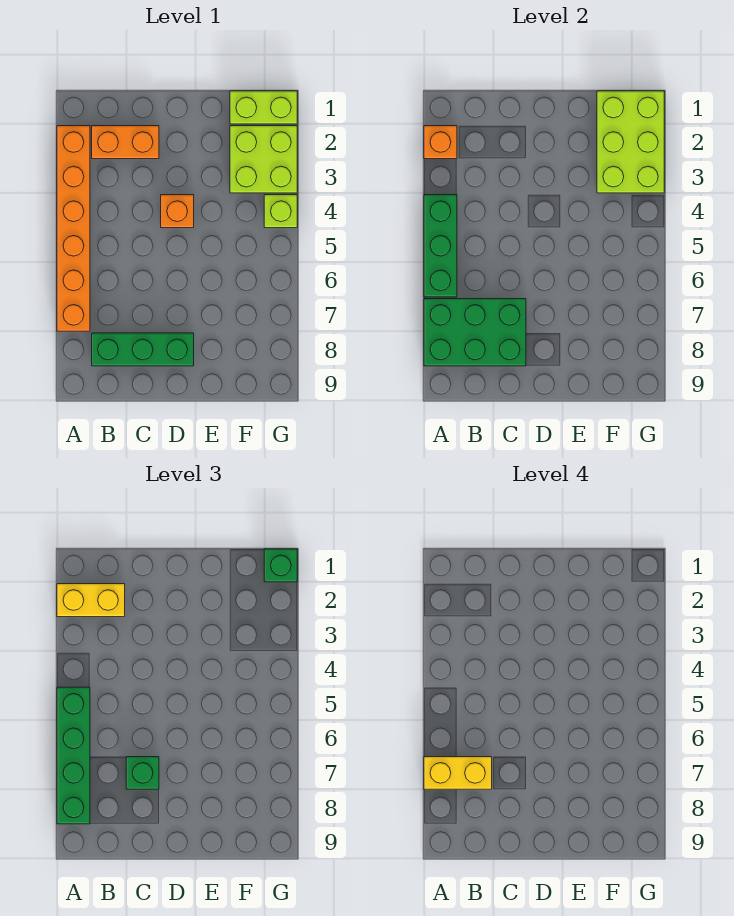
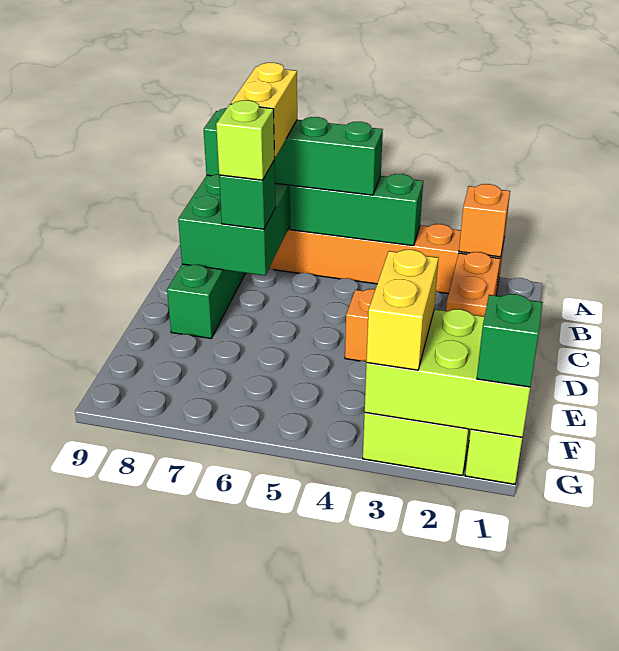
yellow 1x2 brick [57,584,125,617] -> yellow 1x2 brick moved to [366,250,439,370]
lime 1x1 brick [264,195,297,228] -> lime 1x1 brick moved to [216,100,275,180]

